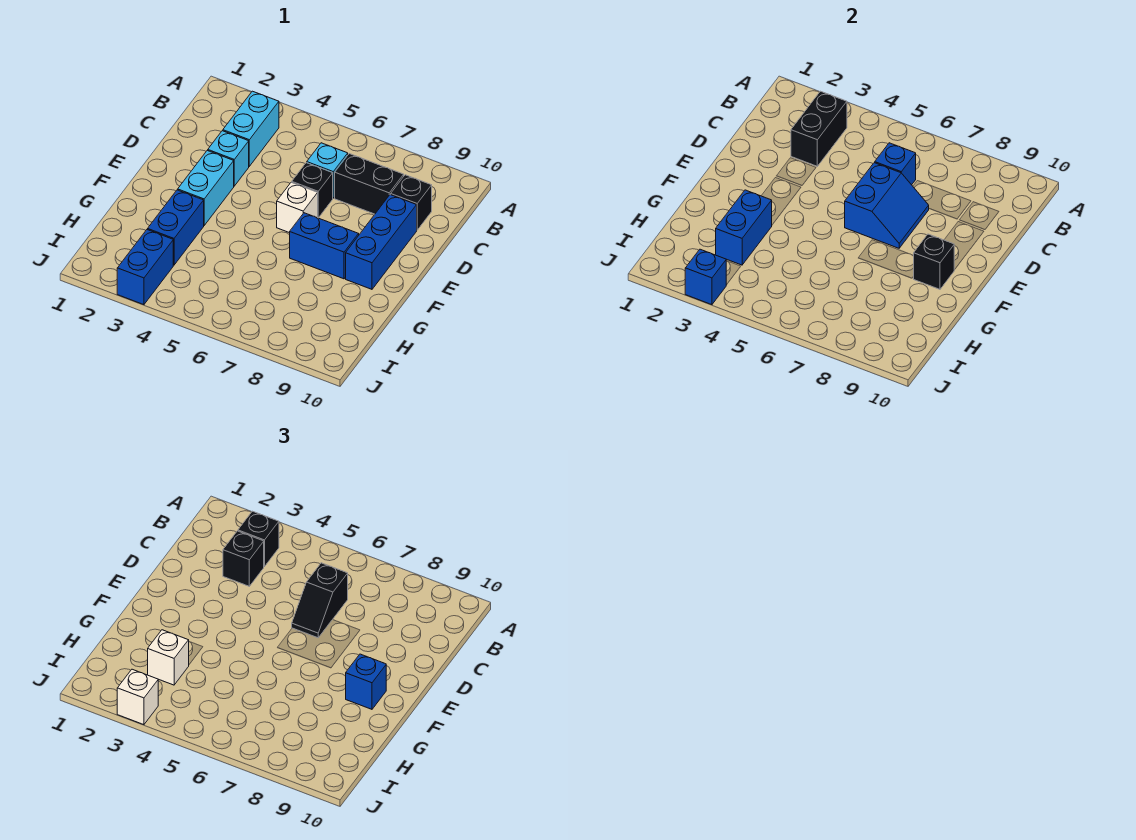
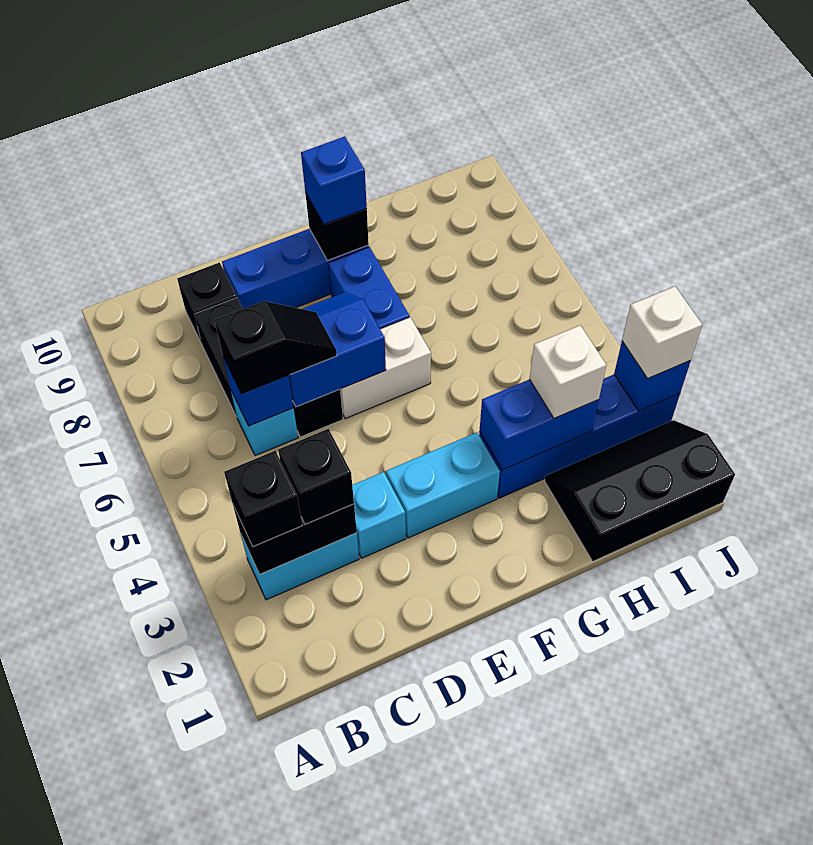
white 1x1 brick [277,182,318,233] -> white 1x2 brick [340,318,431,419]
none -> black 2x3 slope [545,420,735,561]

